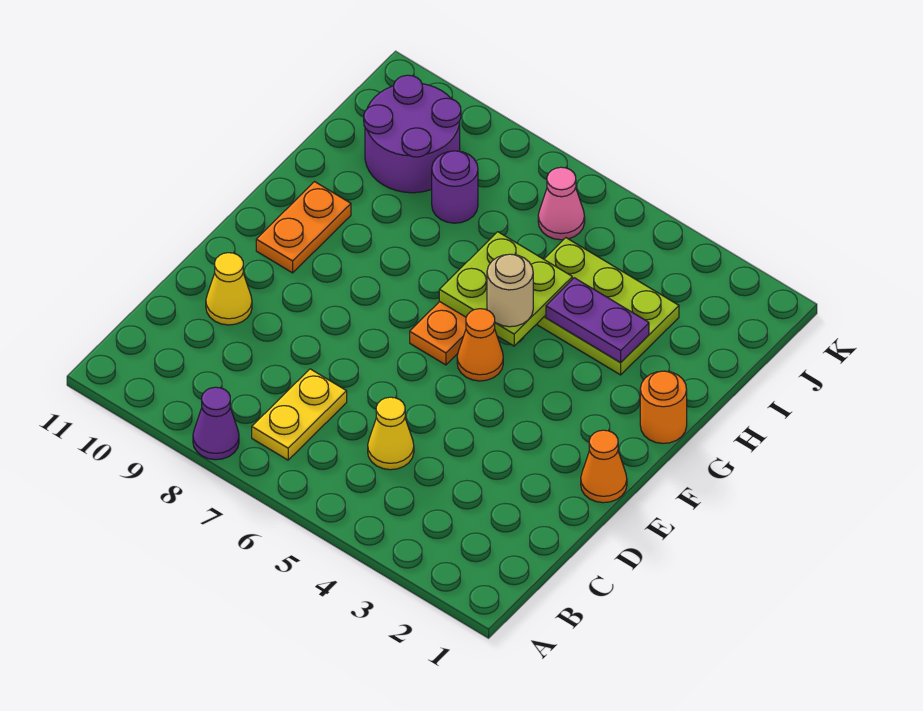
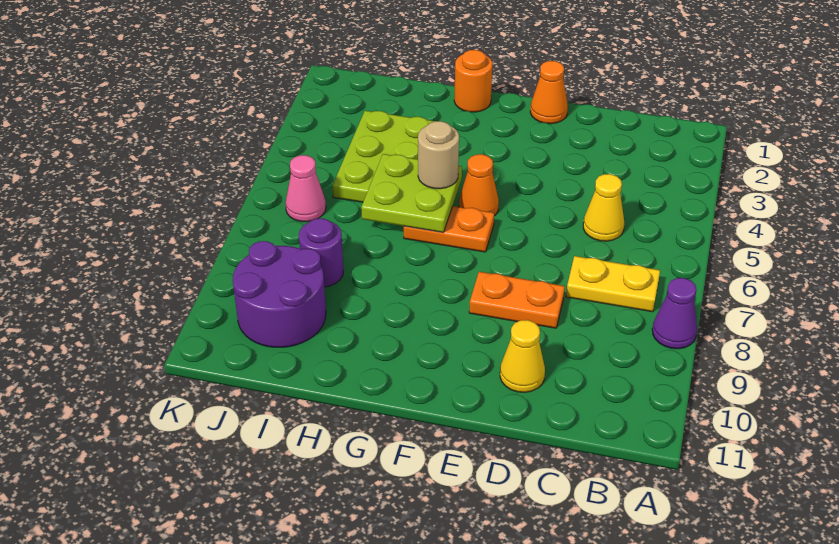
orange 1x2 plate [256,182,351,273] -> orange 1x2 plate moved to [469,272,565,328]
purple 1x2 plate [546,278,649,363] -> none

